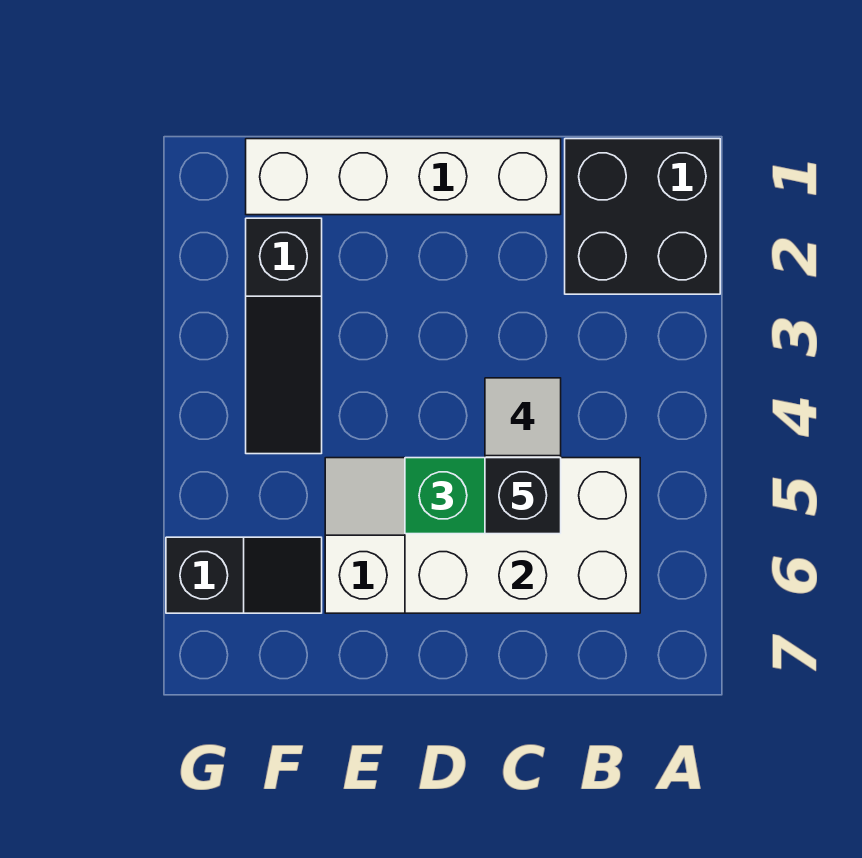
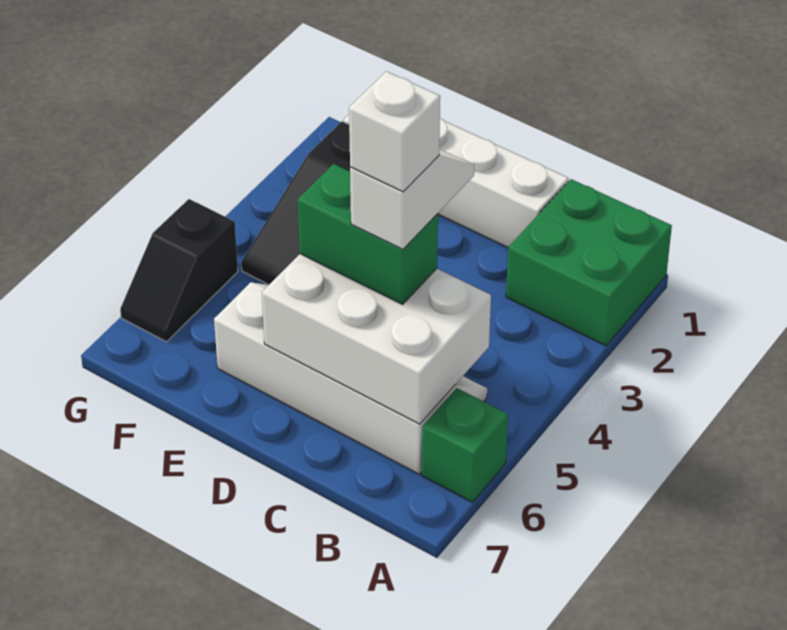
black 2x2 brick [565,139,720,294] -> green 2x2 brick [506,179,672,346]
none -> green 1x1 brick [422,388,508,502]
black 1x1 brick [485,458,561,534] -> white 1x1 brick [349,71,440,192]
black 1x2 slope [166,537,322,613] -> black 1x2 slope turned to [120,199,238,342]

